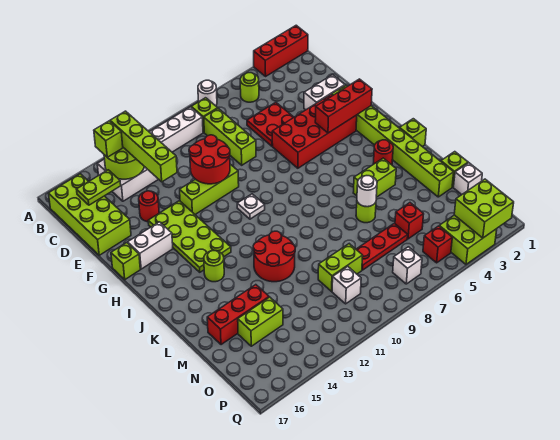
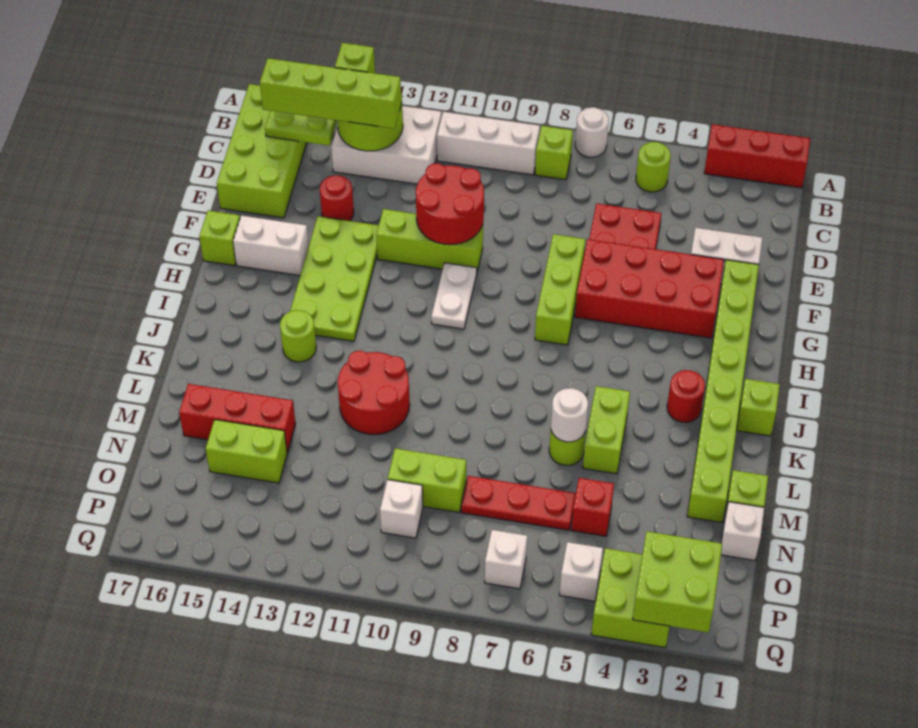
lime 1x4 brick [110,111,177,182] -> lime 1x4 brick turned to [260,58,401,129]
lime 1x3 brick [204,108,256,165] -> lime 1x3 brick moved to [535,234,586,345]
red 1x3 brick [315,79,372,133] -> none
white 1x1 plate [237,194,265,219] -> white 1x2 plate [431,263,477,329]
lime 1x2 brick [353,158,396,197] -> lime 1x2 brick turned to [583,386,630,474]
red 1x1 brick [423,226,452,263] -> white 1x1 brick [560,542,603,601]

